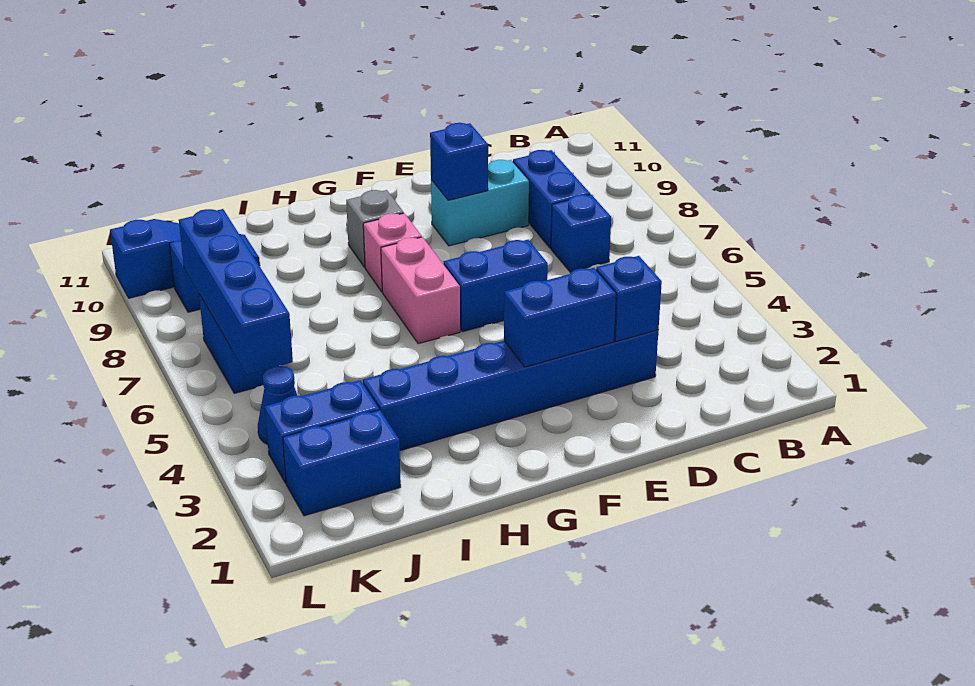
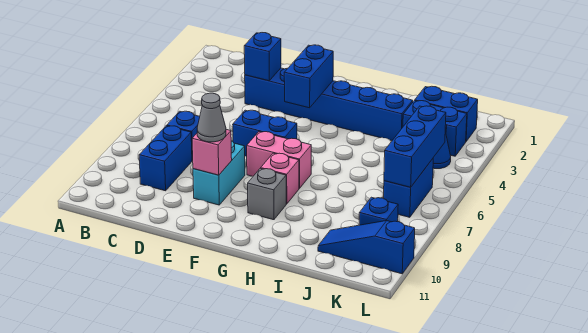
cyan 1x2 brick [431,160,529,246] -> cyan 1x2 brick turned to [193,141,245,205]
blue 1x2 brick [504,268,616,367] -> blue 1x2 brick turned to [284,45,333,108]
blue 1x1 brick [430,123,488,200] -> pink 1x1 brick [192,129,232,175]
none -> grey 1x1 cone [197,93,226,142]
pink 1x2 brick [381,237,460,344] -> pink 1x2 brick turned to [247,132,311,189]
blue 1x4 brick [179,209,293,374] -> blue 1x3 brick [384,106,446,187]

